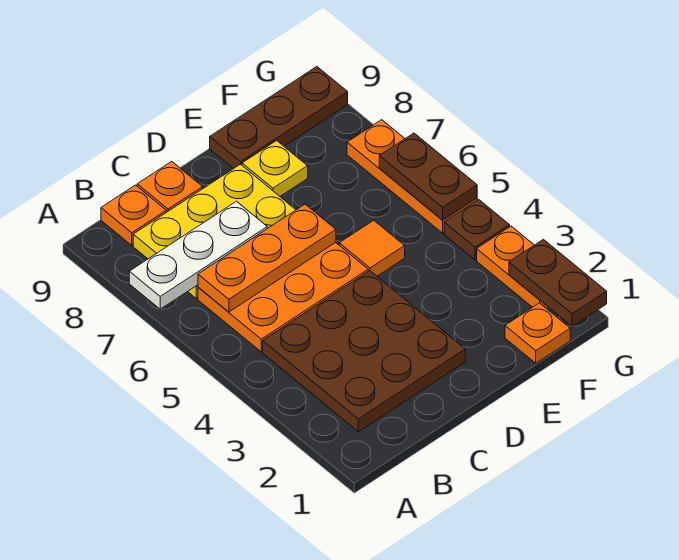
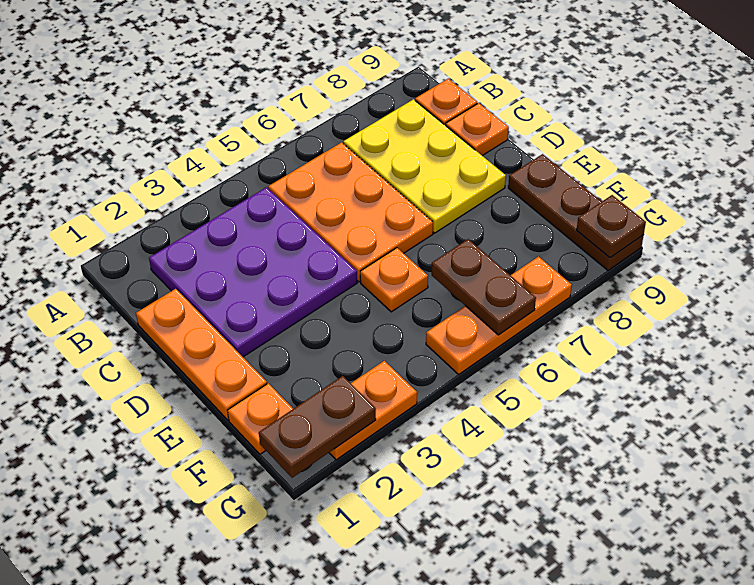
white 1x3 plate [129,201,267,309] -> none
brown 3x3 plate [263,271,465,432] -> purple 3x3 plate [149,187,357,357]
orange 1x3 plate [198,204,336,312] -> orange 1x3 plate moved to [136,289,267,420]
orange 1x1 tile [339,220,405,276] -> orange 1x1 plate [360,248,428,312]
yellow 1x1 plate [242,141,308,196] -> none
brown 1x1 plate [444,199,510,260] -> brown 1x1 plate moved to [577,195,646,258]
brown 1x2 plate [379,133,477,220] -> brown 1x2 plate turned to [432,239,536,335]

